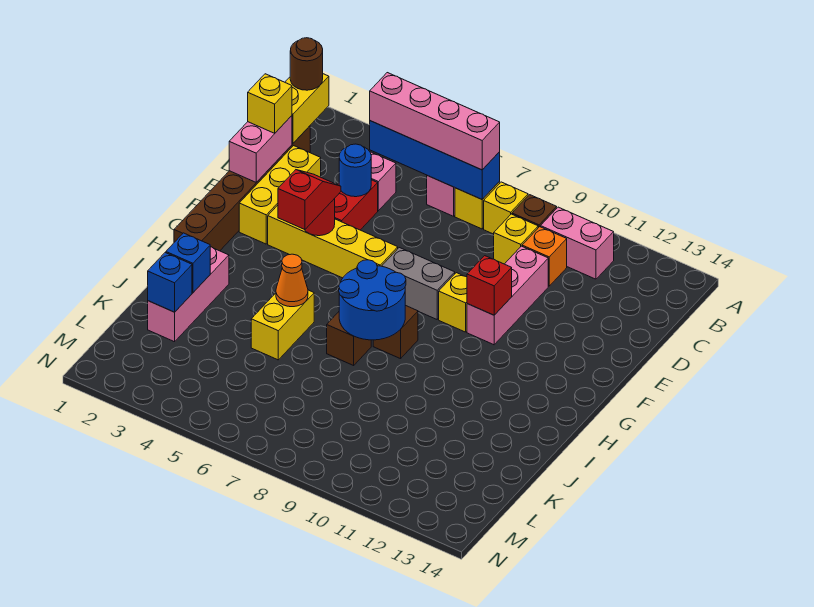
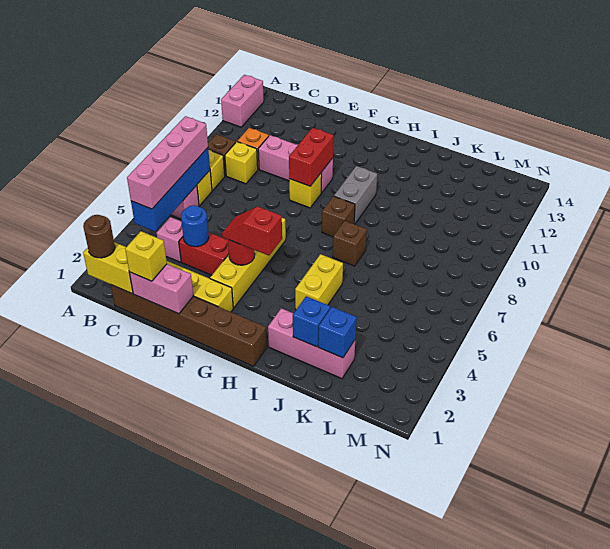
pink 1x2 brick [541,207,614,279] -> pink 1x2 brick moved to [221,75,264,127]
grey 1x2 brick [382,248,455,319] -> grey 1x2 brick moved to [334,166,377,224]
red 1x1 brick [467,256,512,315] -> red 1x2 brick [289,128,334,186]
blue 2x2 round brick [339,260,406,340] -> none
yellow 1x2 brick [251,290,314,360] -> yellow 1x2 brick turned to [295,254,343,310]
orange 1x1 cone [276,254,308,307] -> none

